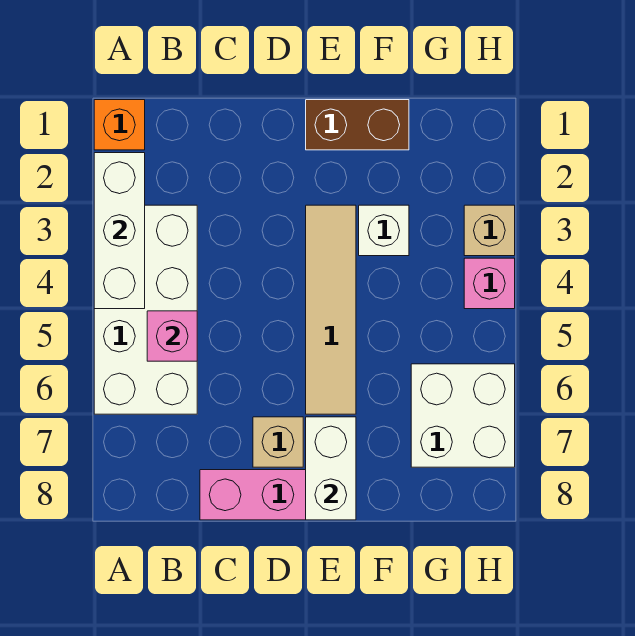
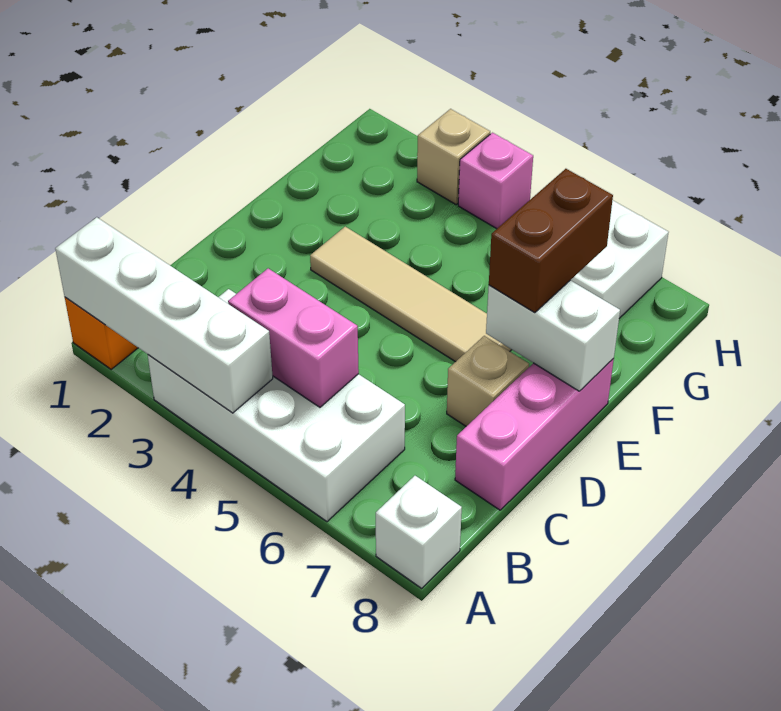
white 1x3 brick [94,153,145,309] -> white 1x4 brick [55,217,273,413]
pink 1x1 brick [147,311,197,361] -> pink 1x2 brick [228,268,359,407]
brown 1x2 brick [306,100,409,150] -> brown 1x2 brick moved to [489,169,613,313]
white 1x1 brick [359,205,409,256] -> white 1x1 brick moved to [376,476,462,588]

